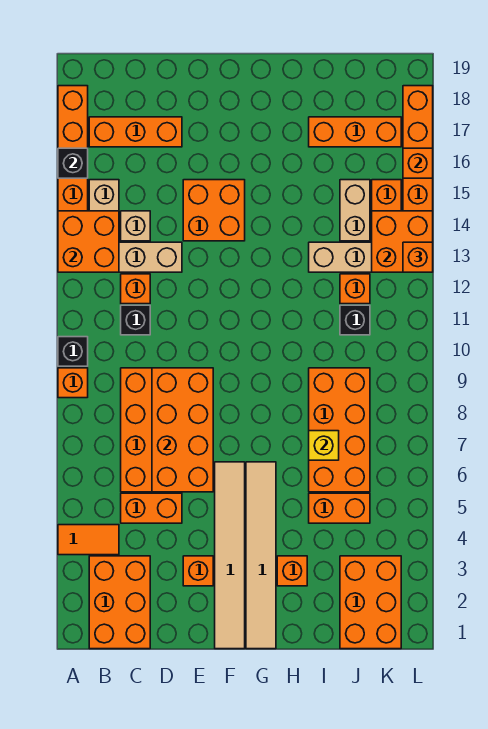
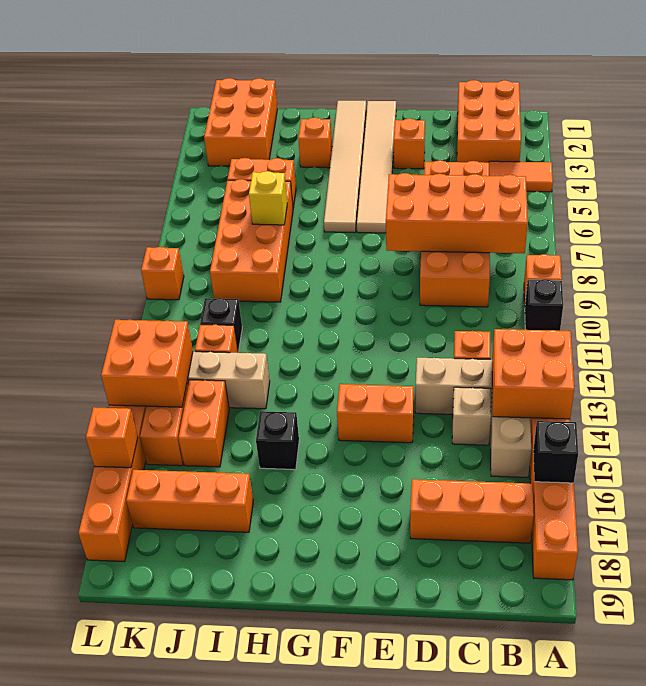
black 1x1 brick [121,305,150,335] -> black 1x1 brick moved to [256,411,299,470]
orange 2x4 brick [152,368,213,492] -> orange 2x4 brick turned to [386,173,528,253]
orange 2x2 brick [183,180,245,241] -> orange 1x2 brick [337,384,414,443]
tan 1x2 brick [340,180,370,241] -> orange 1x2 brick [178,380,229,467]
orange 1x1 brick [403,242,433,272] -> orange 1x1 brick moved to [141,247,184,300]

